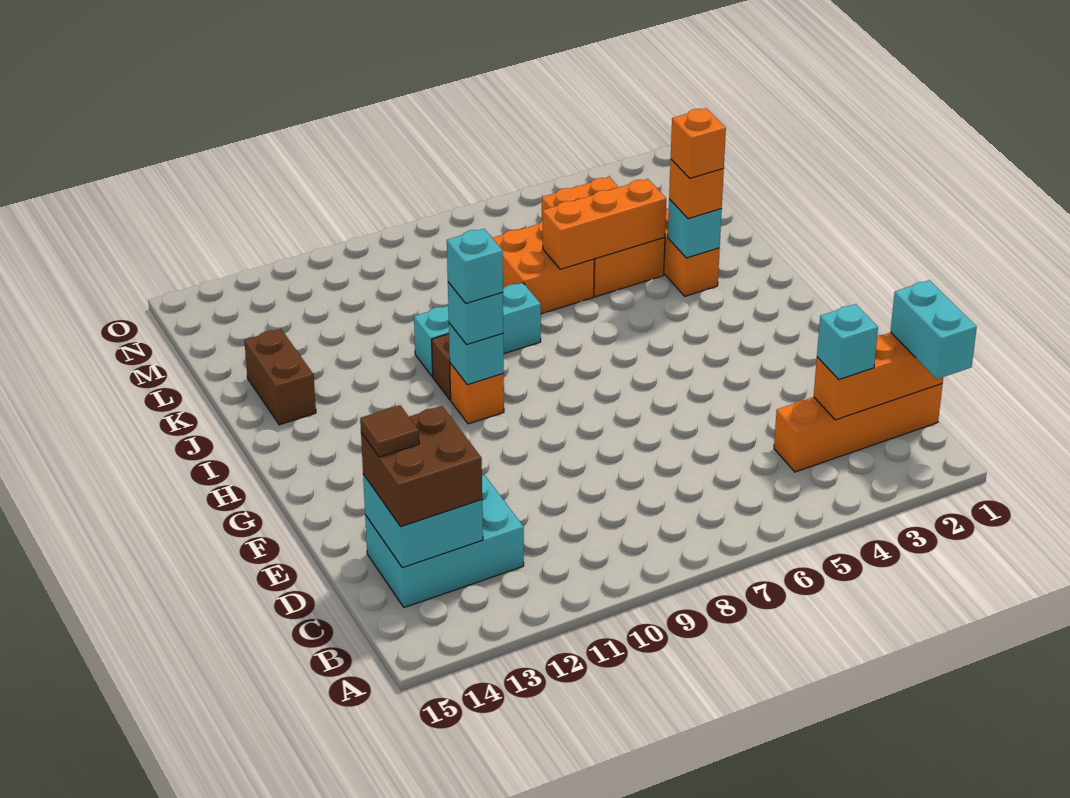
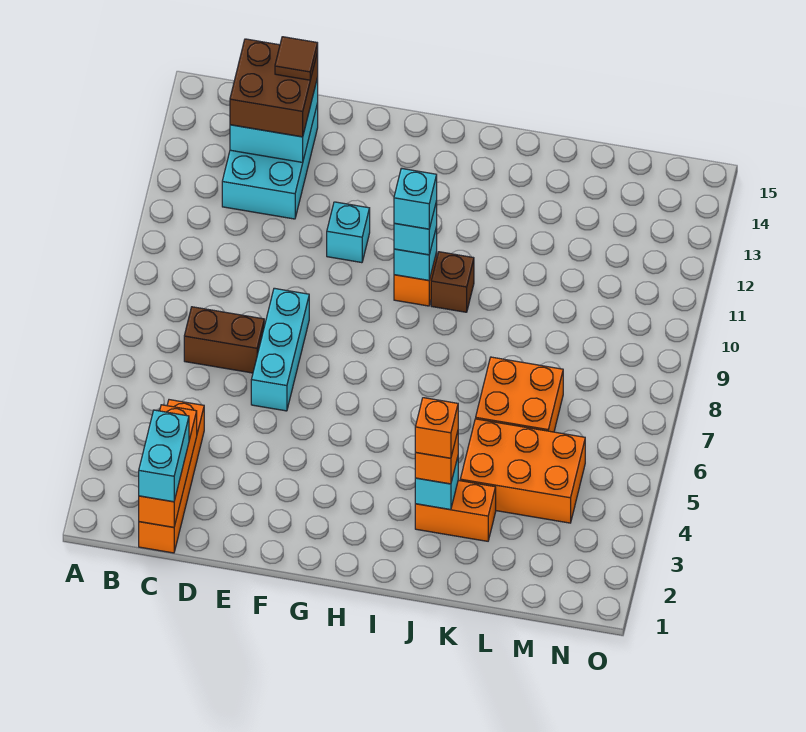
cyan 1x2 brick [891,280,977,379] -> cyan 1x2 brick turned to [139,410,189,502]
cyan 1x1 brick [817,304,878,380] -> cyan 1x1 brick moved to [327,202,370,263]
cyan 1x3 brick [414,283,541,376] -> cyan 1x3 brick moved to [251,288,309,411]
brown 1x2 brick [244,329,316,425] -> brown 1x2 brick moved to [184,307,264,373]
orange 1x3 brick [543,179,666,269] -> none

